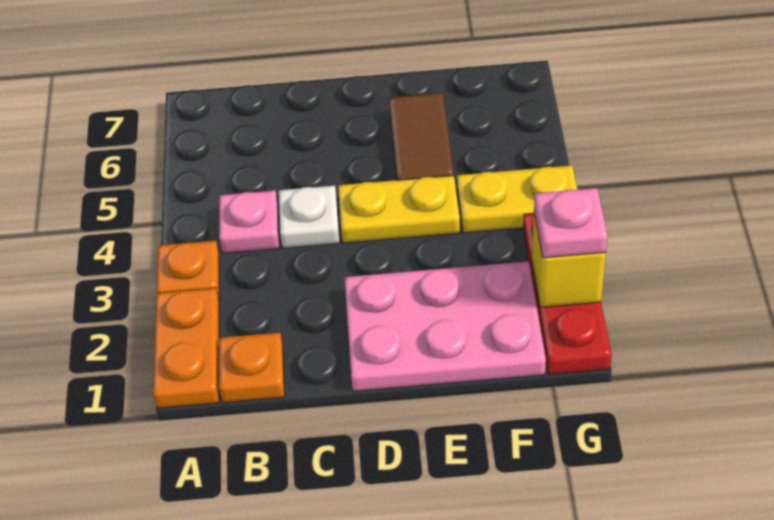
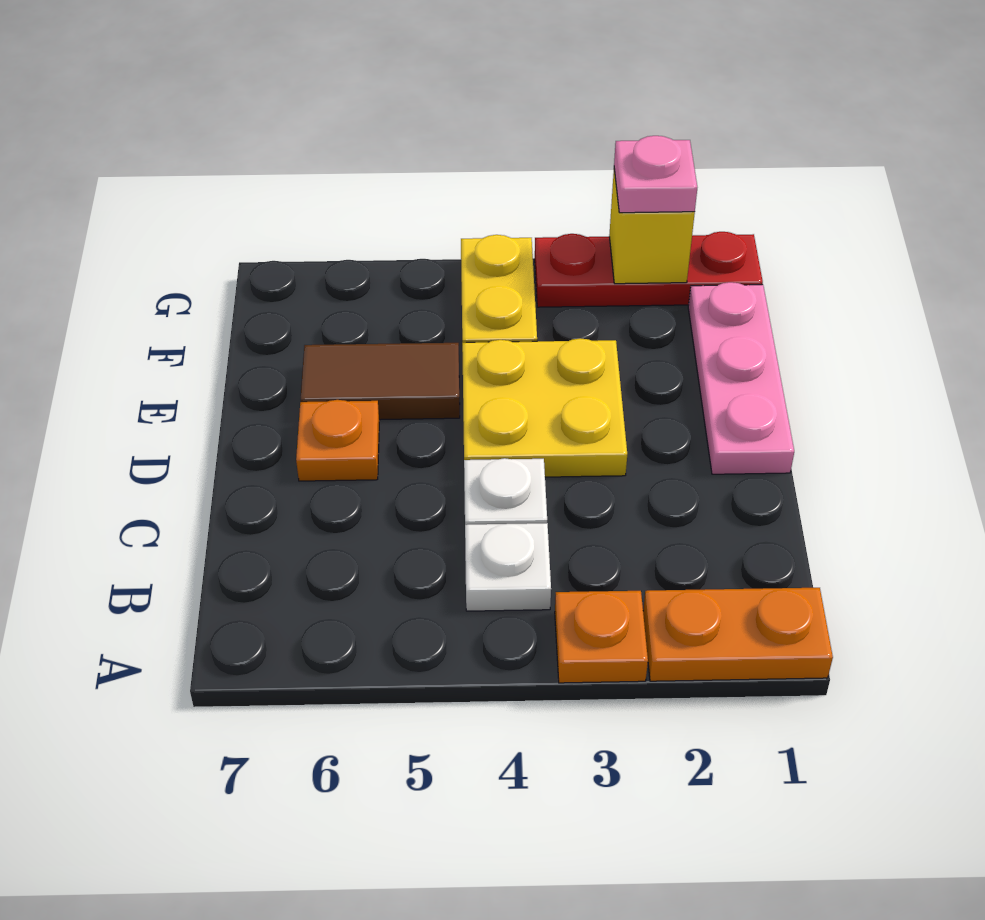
orange 1x1 plate [219,333,285,403] -> orange 1x1 plate moved to [296,400,379,481]
pink 1x1 plate [219,191,280,253] -> white 1x1 plate [465,523,551,611]
pink 2x3 plate [344,261,546,391] -> pink 1x3 plate [688,282,794,474]
yellow 1x2 plate [338,175,460,243] -> yellow 2x2 plate [462,338,627,477]

